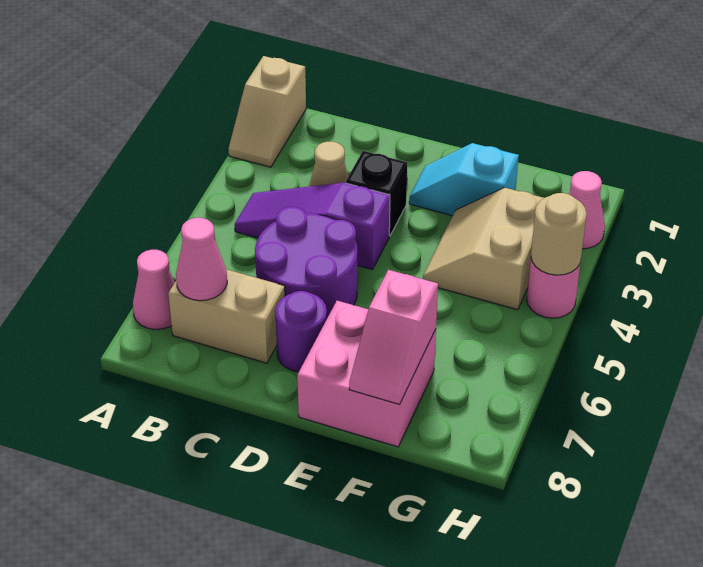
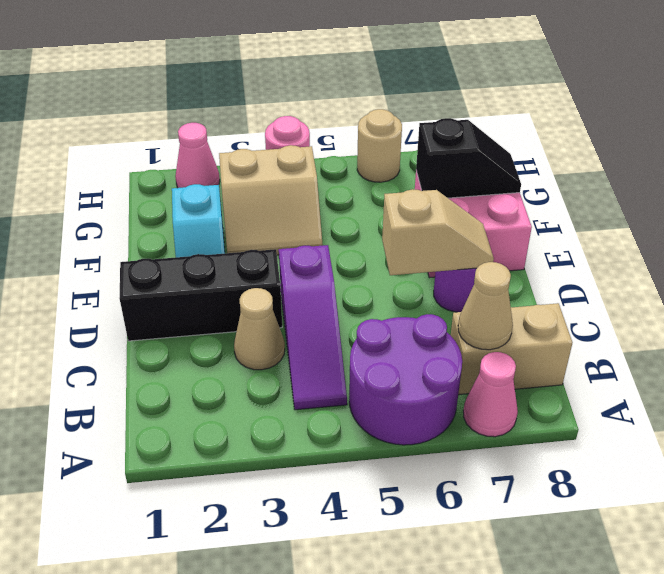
tan 1x2 slope [229,56,306,167] -> tan 1x2 slope moved to [382,189,494,275]
tan 1x2 brick [168,269,285,363] -> tan 1x2 brick turned to [451,303,572,395]
pink 1x1 cone [176,218,227,301] -> tan 1x1 cone [458,262,513,350]
purple 2x2 round brick [255,207,357,318] -> purple 2x2 round brick moved to [349,314,462,445]
black 1x1 brick [346,151,407,236] -> black 1x3 brick [119,249,282,341]
pink 1x2 slope [349,270,438,404] -> black 1x2 slope [416,118,521,198]
tan 1x1 round brick [531,193,587,275] -> tan 1x1 round brick moved to [357,109,402,182]

